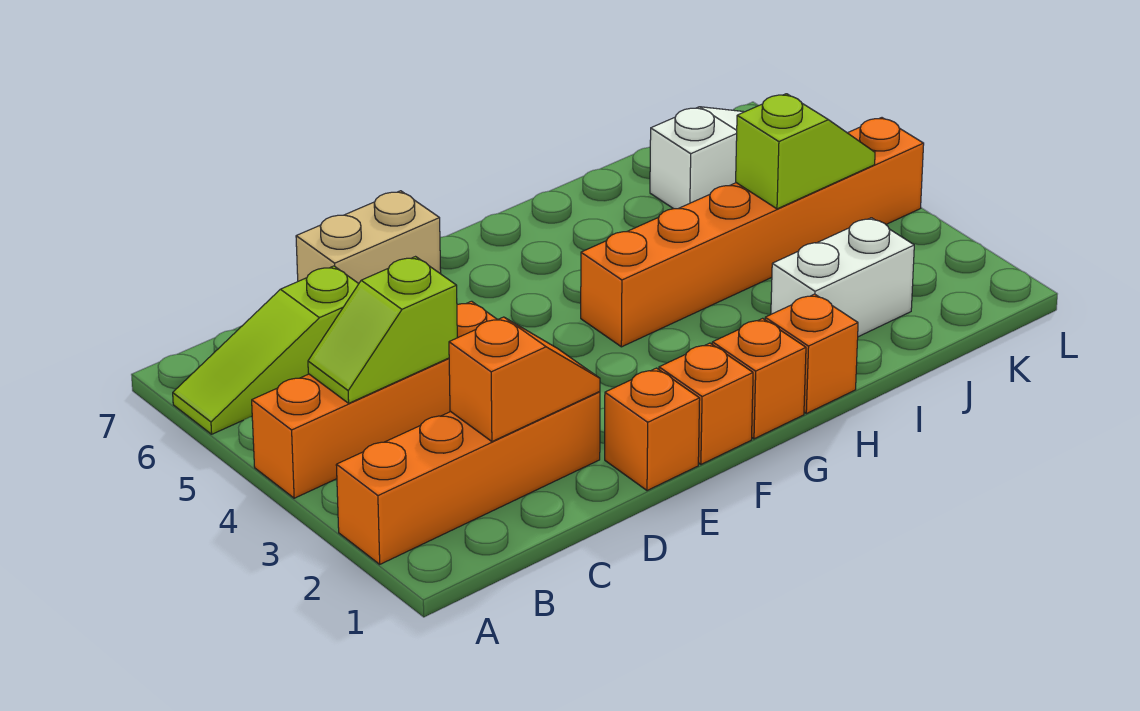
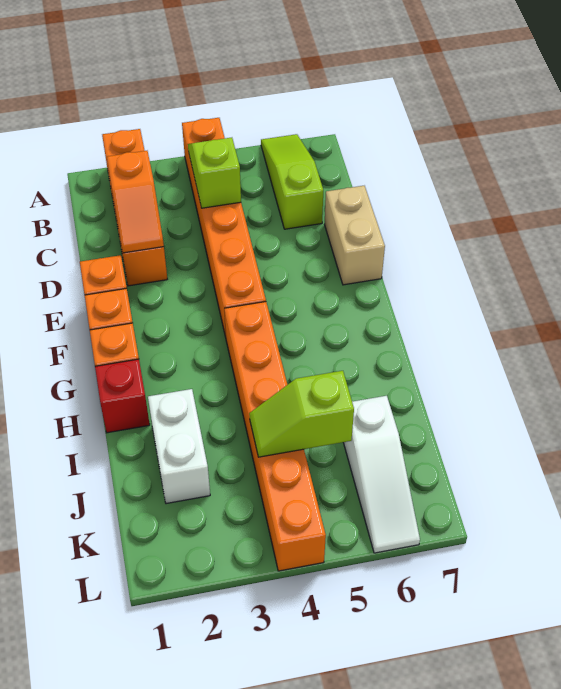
orange 1x4 brick [252,301,497,498] -> orange 1x6 brick [182,118,266,337]
orange 1x1 brick [765,294,858,414] -> red 1x1 brick [95,359,150,433]
lime 1x2 slope [736,94,875,209] -> lime 1x2 slope turned to [249,371,354,457]

